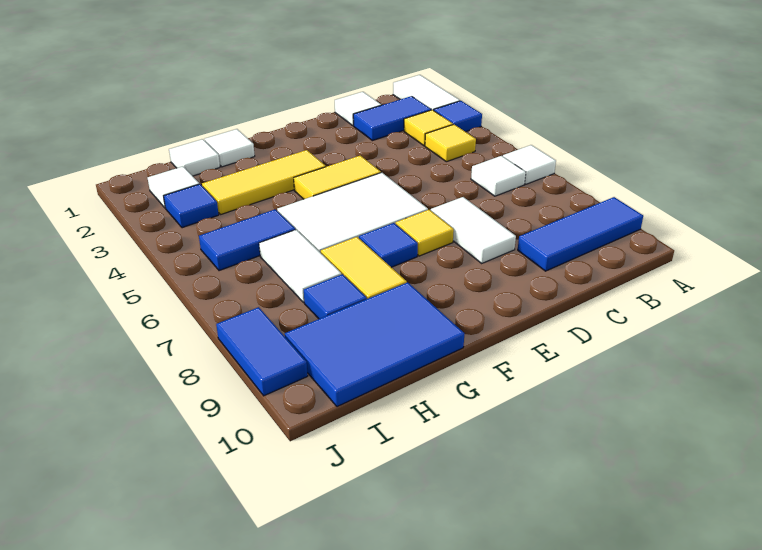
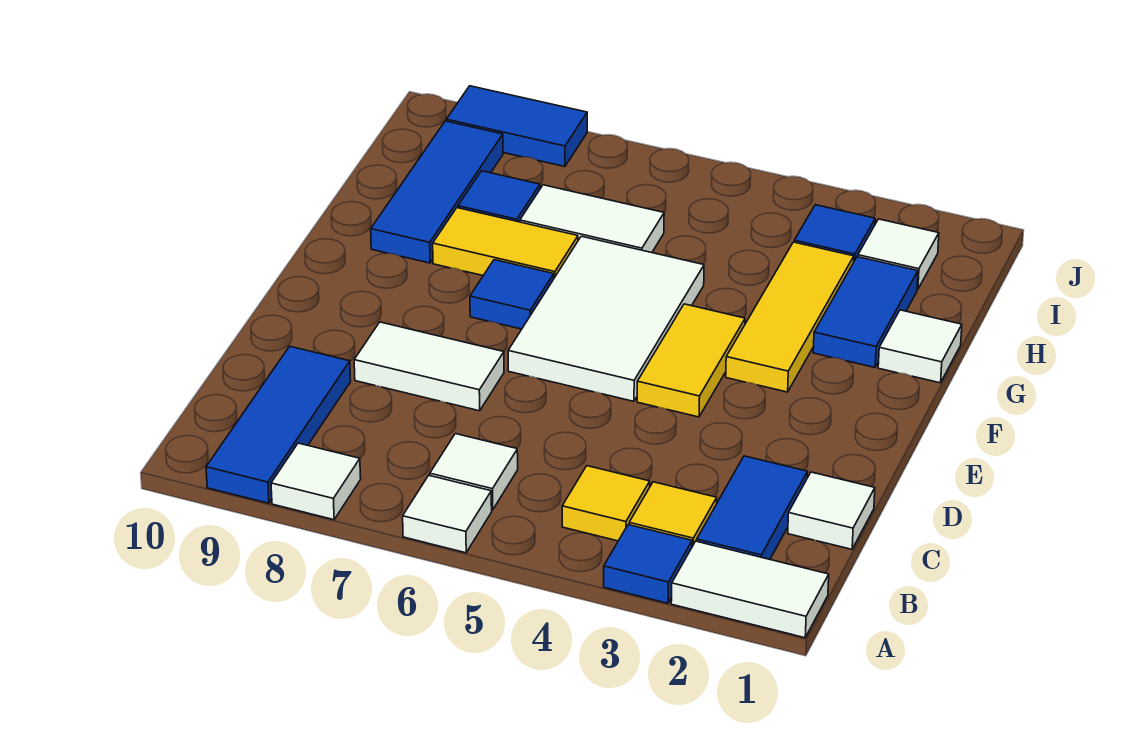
yellow 1x1 tile [396,210,454,256] -> none
blue 2x3 tile [285,282,464,407] -> blue 1x3 tile [371,121,503,263]
white 1x1 tile [169,139,220,176] -> white 1x1 tile moved to [271,443,361,520]
blue 1x2 tile [199,209,295,271] -> blue 1x2 tile moved to [813,257,918,367]

